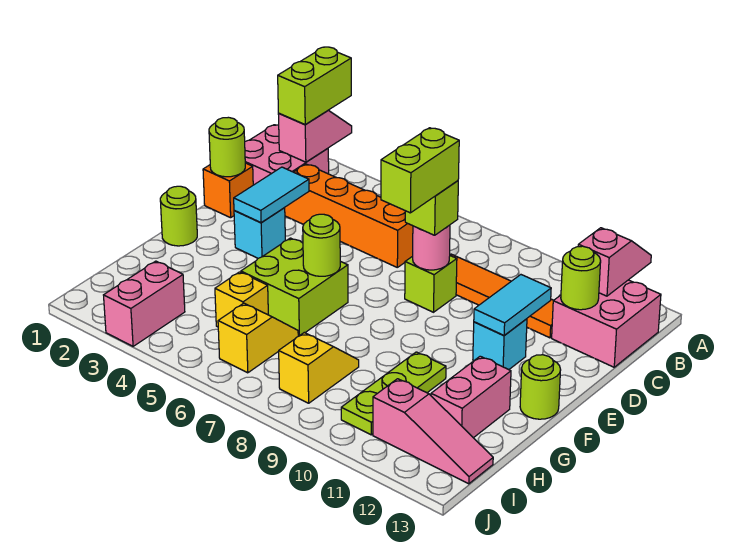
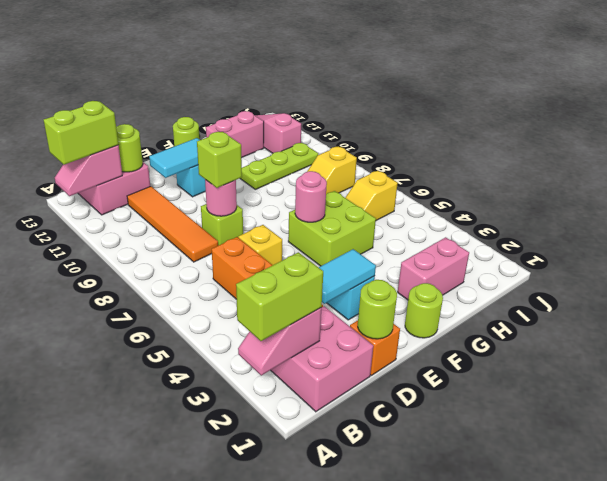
lime 1x2 brick [381,128,459,213] -> lime 1x2 brick moved to [44,101,118,165]
lime 1x1 round brick [303,214,340,276] -> pink 1x1 round brick [295,171,327,222]
yellow 1x1 brick [215,272,268,327] -> yellow 1x1 brick moved to [238,225,282,265]
pink 1x2 brick [104,261,185,346] -> pink 1x2 brick moved to [398,237,469,300]

